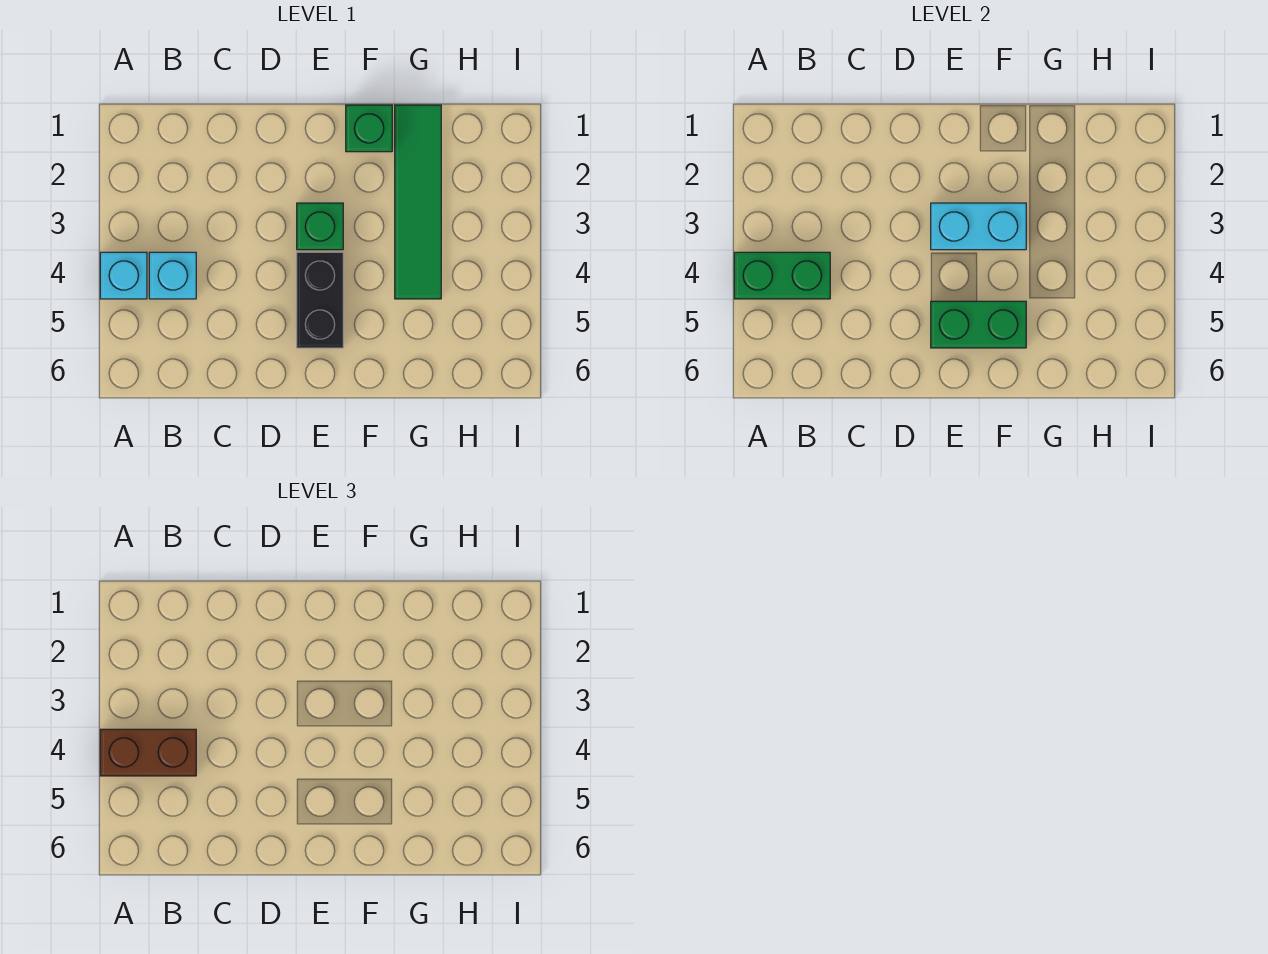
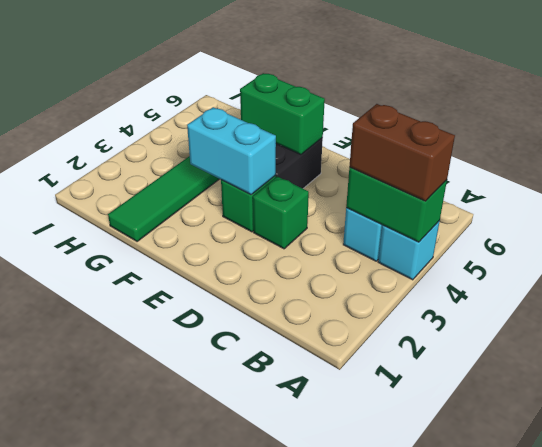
green 1x1 brick [346,105,392,152] -> green 1x1 brick moved to [253,176,309,249]

